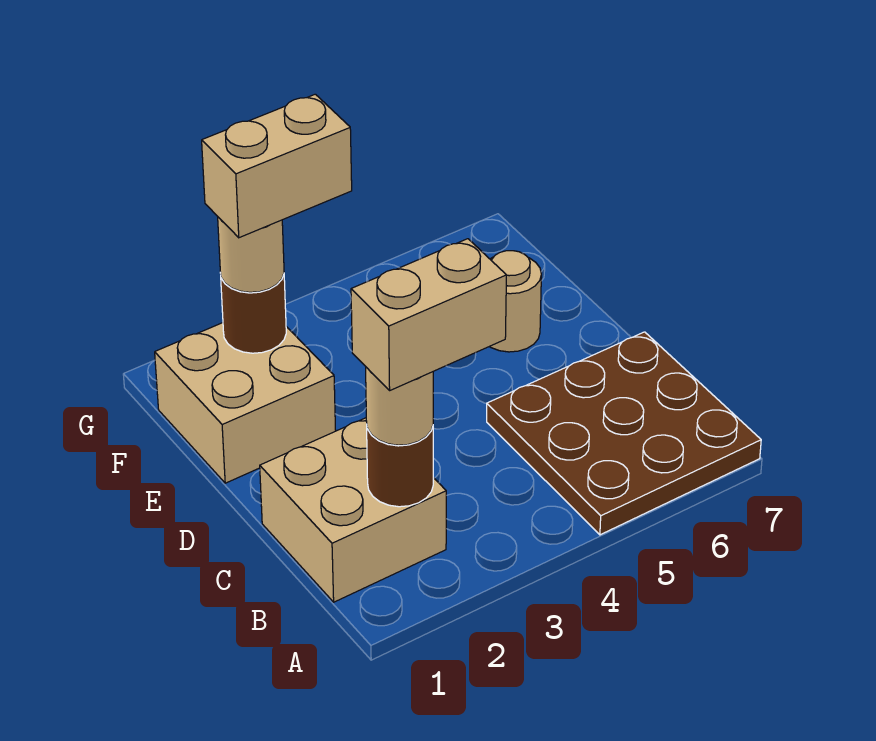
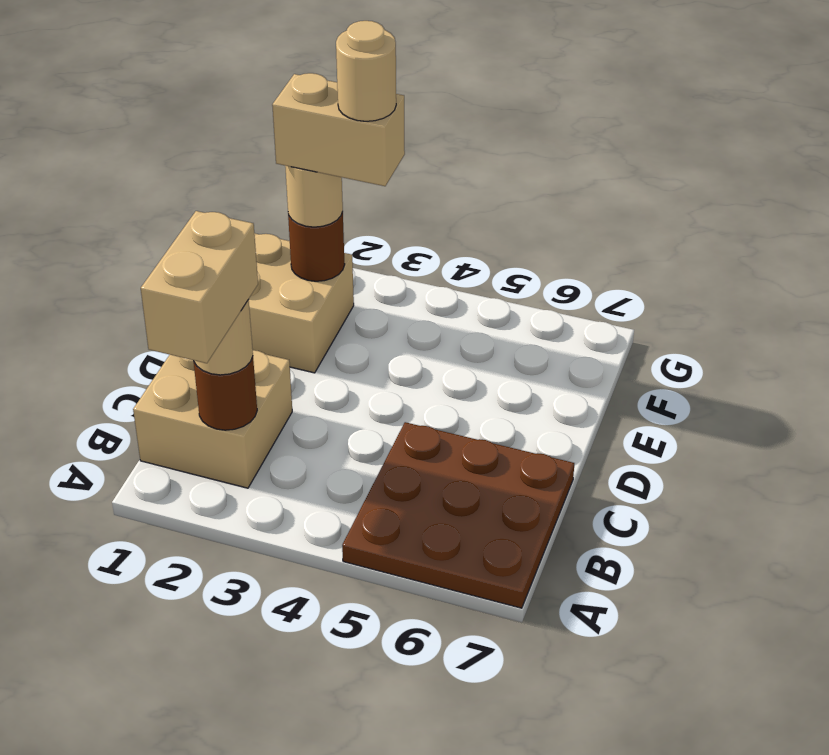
tan 1x2 brick [351,239,506,390] -> tan 1x2 brick turned to [141,211,258,363]
tan 1x1 round brick [490,251,541,352] -> tan 1x1 round brick moved to [336,21,396,121]

